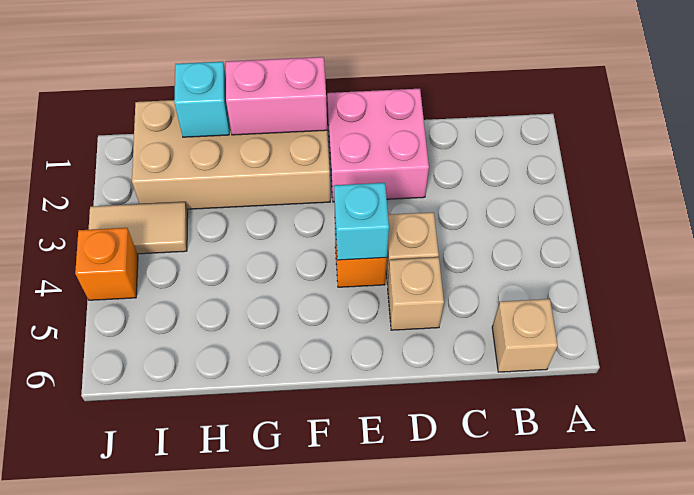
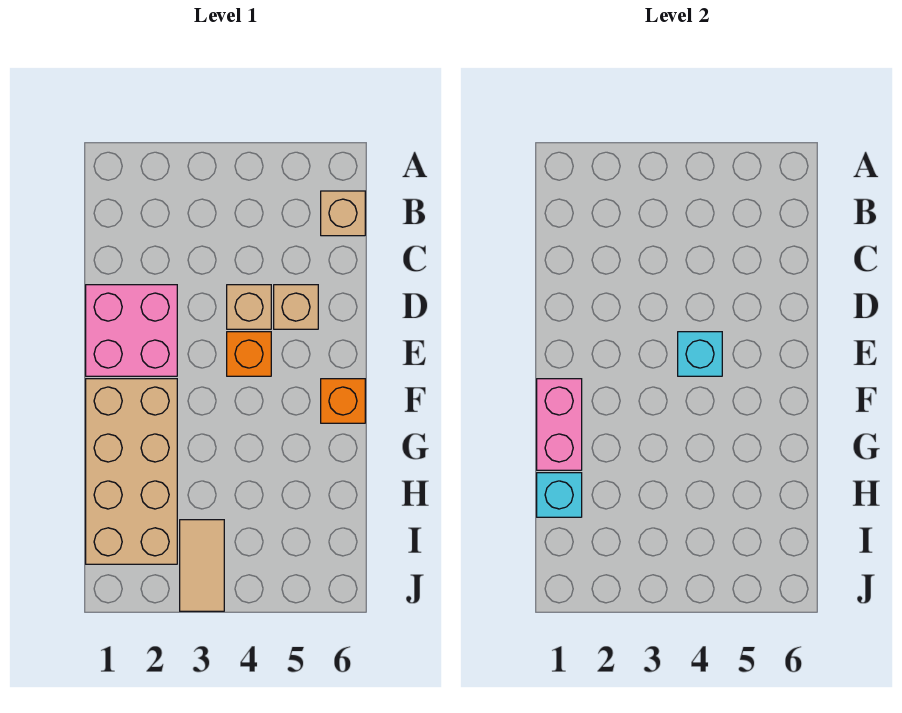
orange 1x1 brick [75,228,138,300] -> orange 1x1 brick moved to [321,379,365,423]

